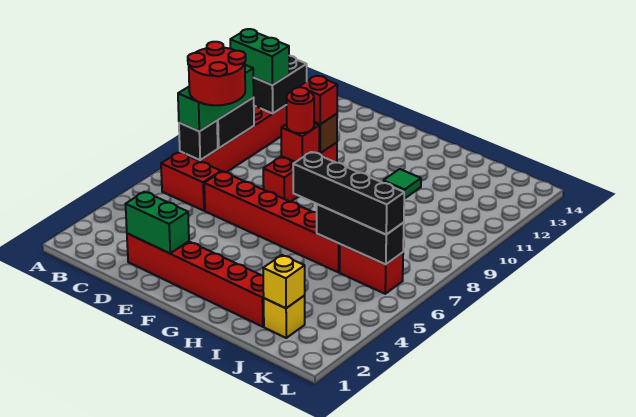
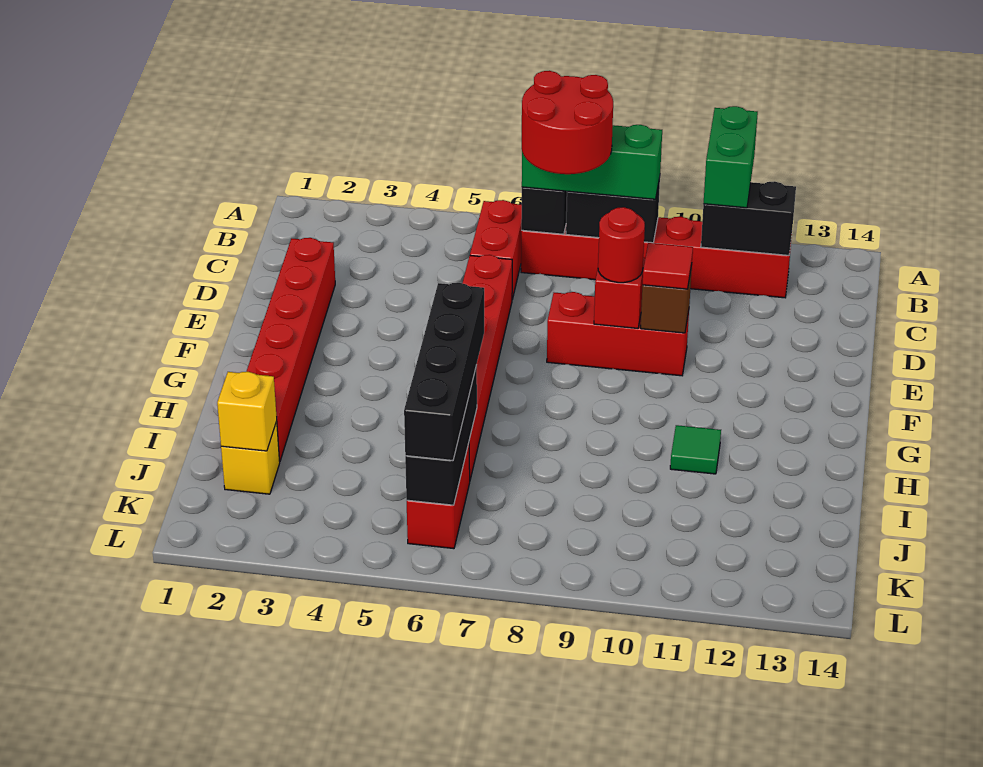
green 1x2 brick [125,192,189,253] -> none
red 1x1 brick [299,76,337,124] -> red 1x1 tile [643,243,693,289]

